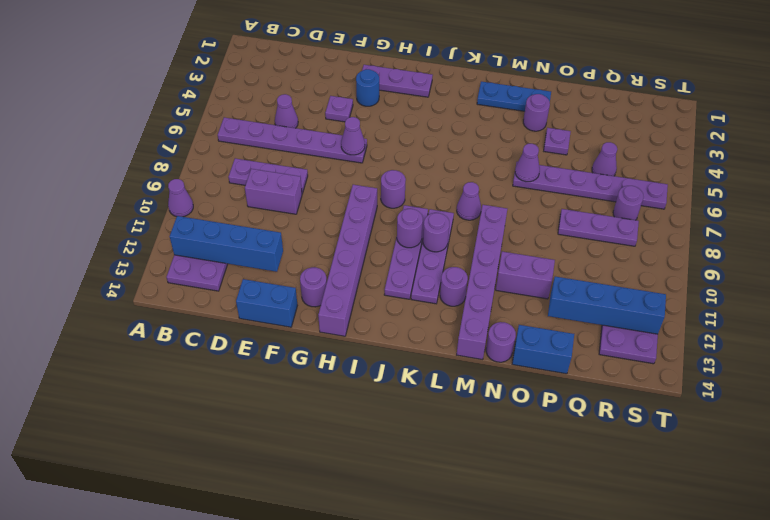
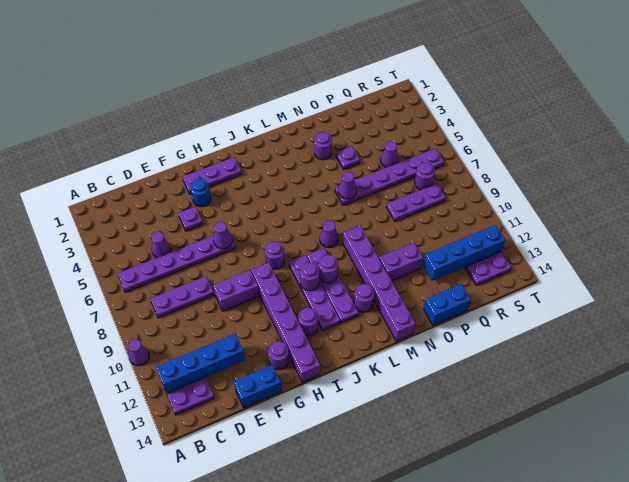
purple 1x2 brick [245,169,302,214] -> purple 1x2 brick moved to [213,270,259,311]
blue 1x3 plate [477,82,551,111] -> none
purple 1x1 round brick [486,322,516,362] -> purple 1x1 round brick moved to [298,308,318,336]

